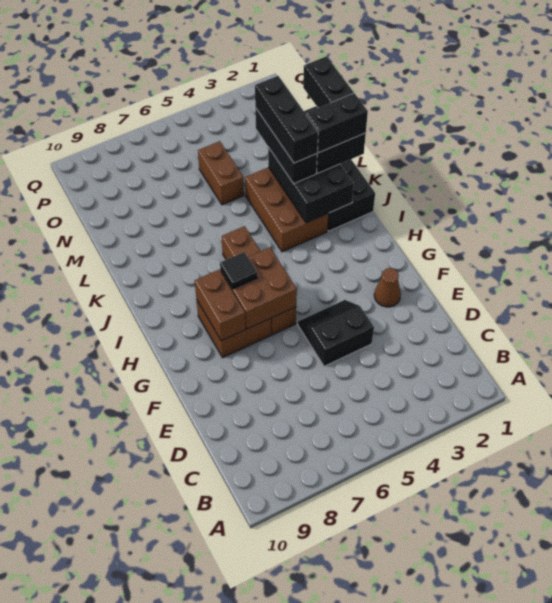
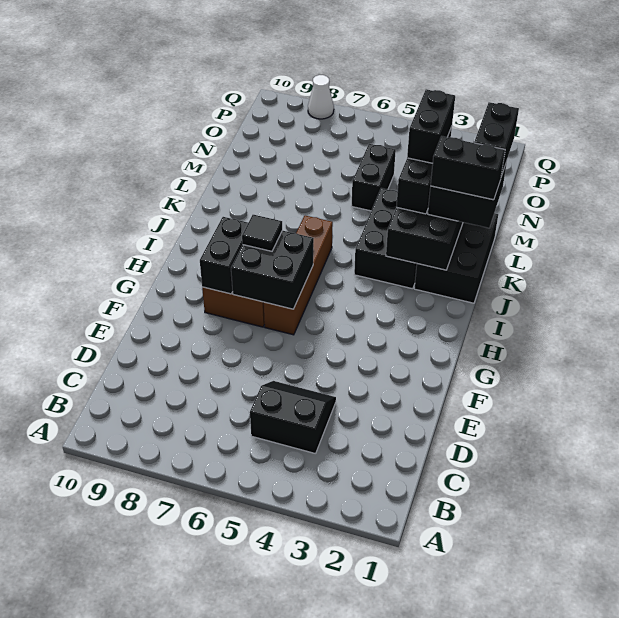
black 2x2 slope [298,300,374,366] -> black 2x2 slope moved to [250,381,336,454]
brown 1x1 cone [374,268,401,307] -> none
brown 2x2 brick [220,247,297,329] -> black 2x2 brick [231,230,314,309]
brown 1x2 brick [195,270,246,341] -> black 1x2 brick [200,217,248,294]
brown 2x3 brick [245,167,329,252] -> black 2x3 brick [354,188,417,289]
black 1x3 brick [255,76,318,163] -> black 1x2 brick [407,89,455,163]
brown 1x2 brick [198,141,244,205] -> black 1x2 brick [352,144,396,211]
none -> white 1x1 cone [308,75,334,119]

